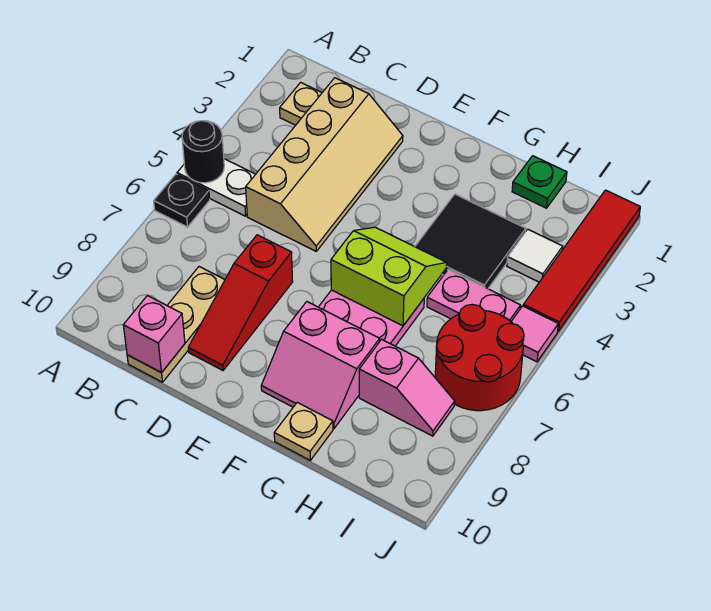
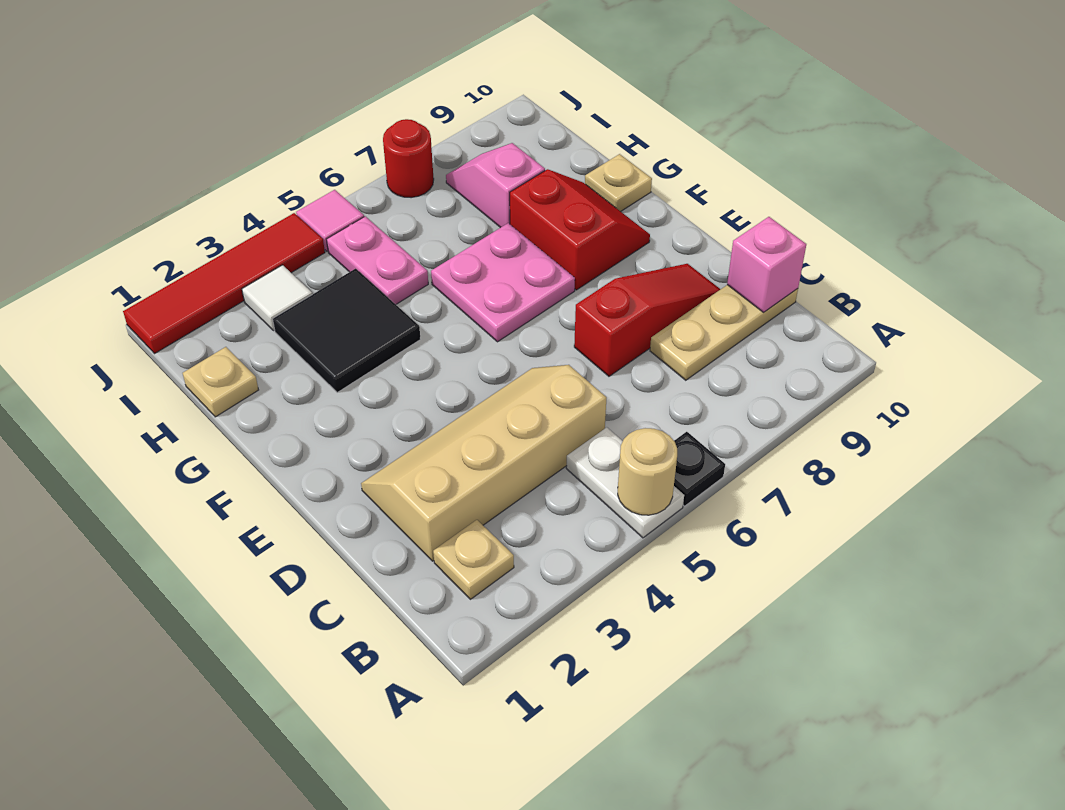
black 1x1 round brick [182,121,224,183] -> tan 1x1 round brick [618,428,677,515]
lime 2x2 slope [331,227,447,326] -> none
pink 2x2 slope [261,302,380,428] -> red 2x2 slope [510,169,650,290]
green 1x1 plate [512,156,567,208] -> tan 1x1 plate [183,347,258,417]
red 2x2 round brick [435,304,524,411] -> red 1x1 round brick [383,119,434,198]

